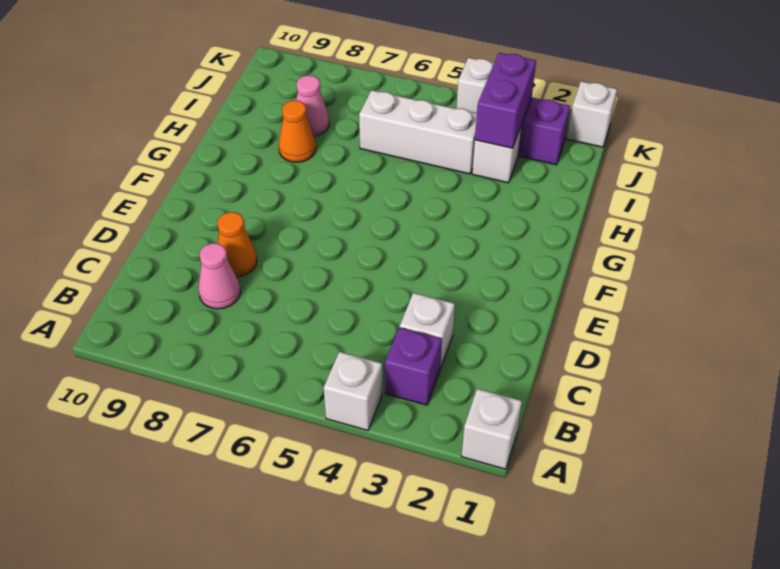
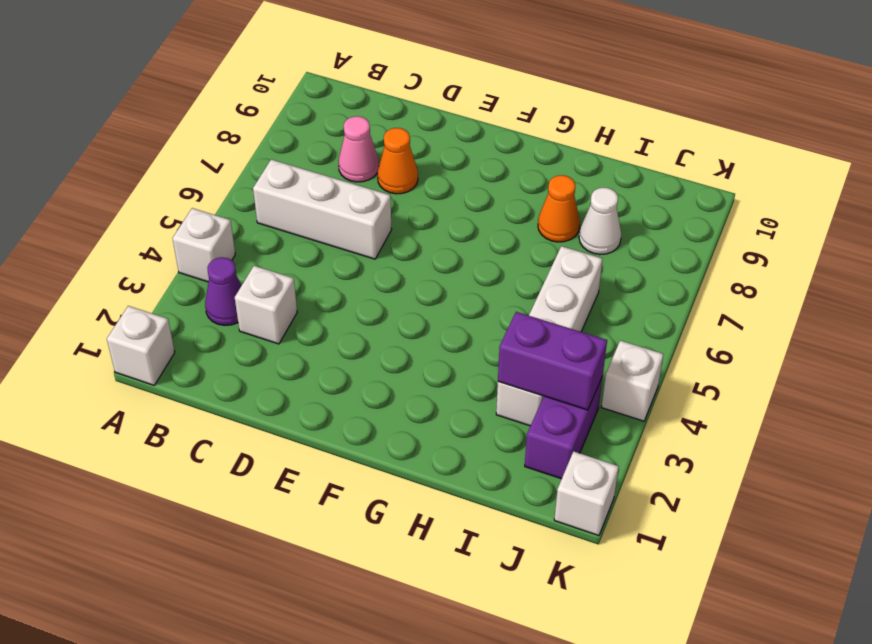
purple 1x1 brick [385,327,442,405] -> purple 1x1 cone [205,257,242,325]
none -> white 1x3 brick [253,159,392,259]
pink 1x1 cone [296,75,329,136] -> white 1x1 cone [579,188,621,255]

